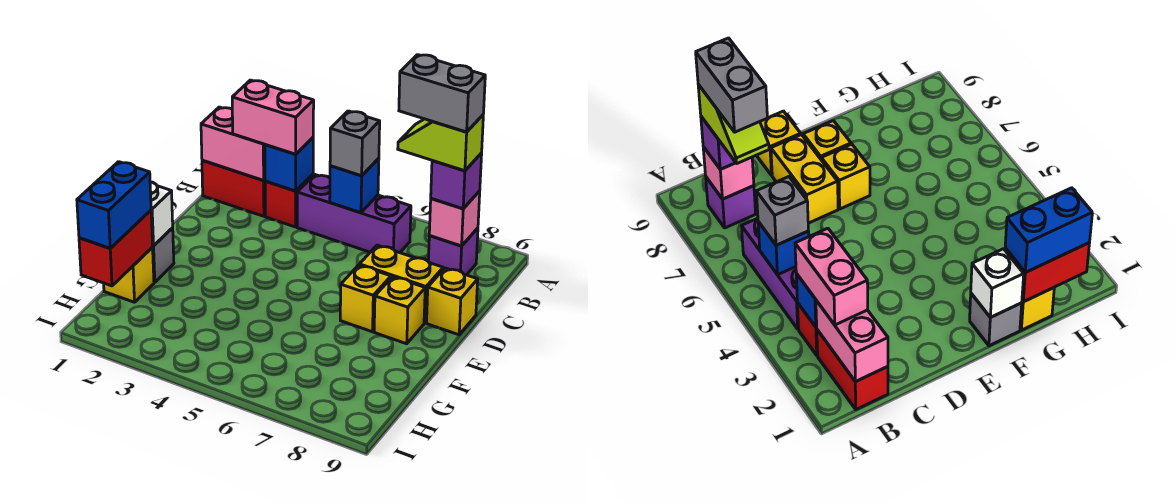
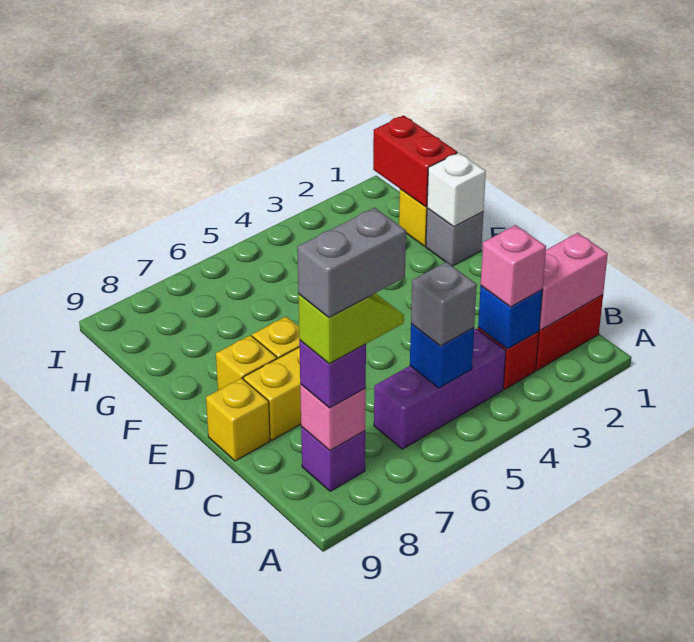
pink 1x2 brick [232,80,314,154] -> pink 1x1 brick [481,225,546,307]
blue 1x2 brick [77,162,151,248] -> none

